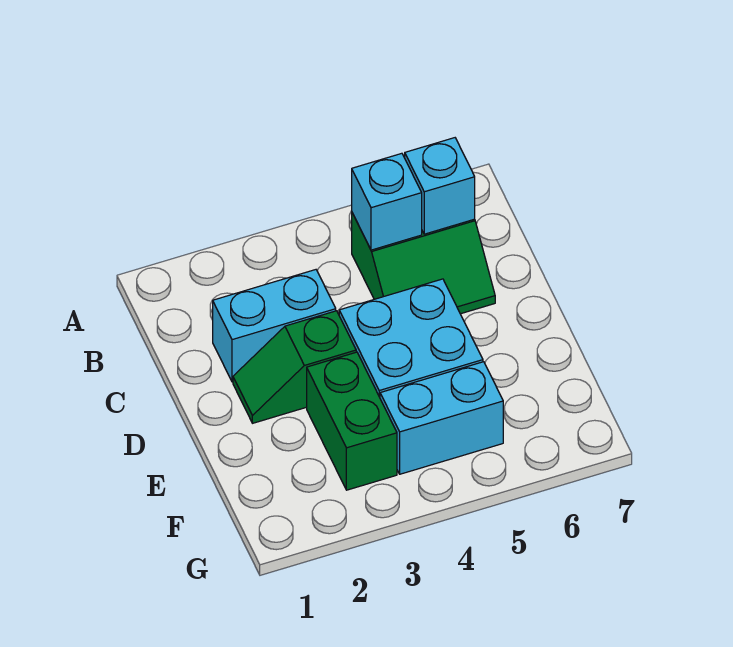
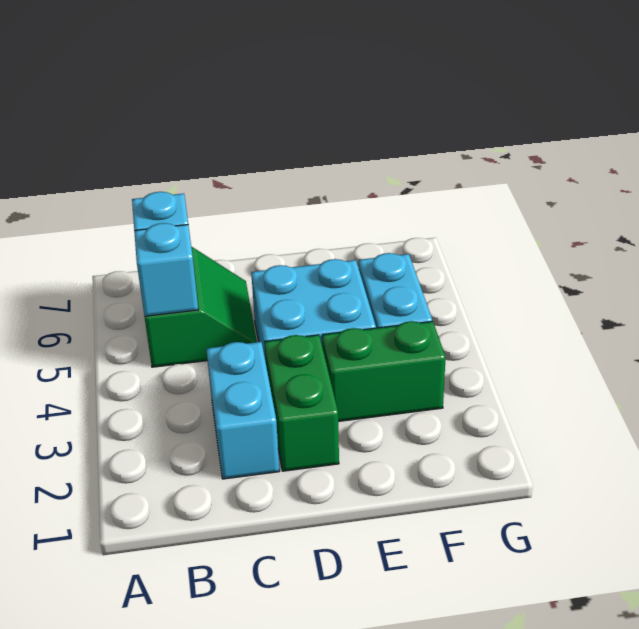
green 1x2 slope [233,311,356,423] -> green 1x2 brick [264,335,339,471]

